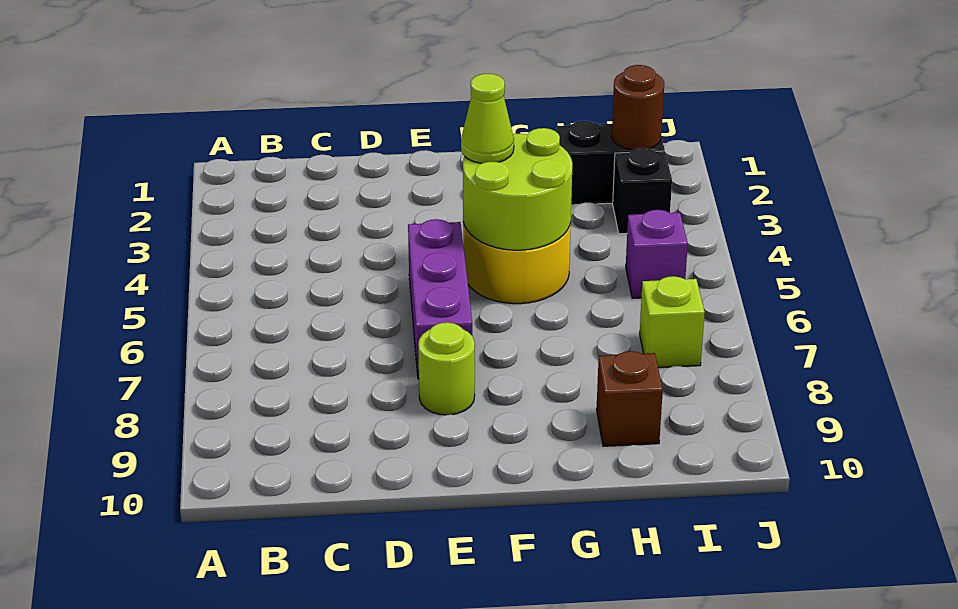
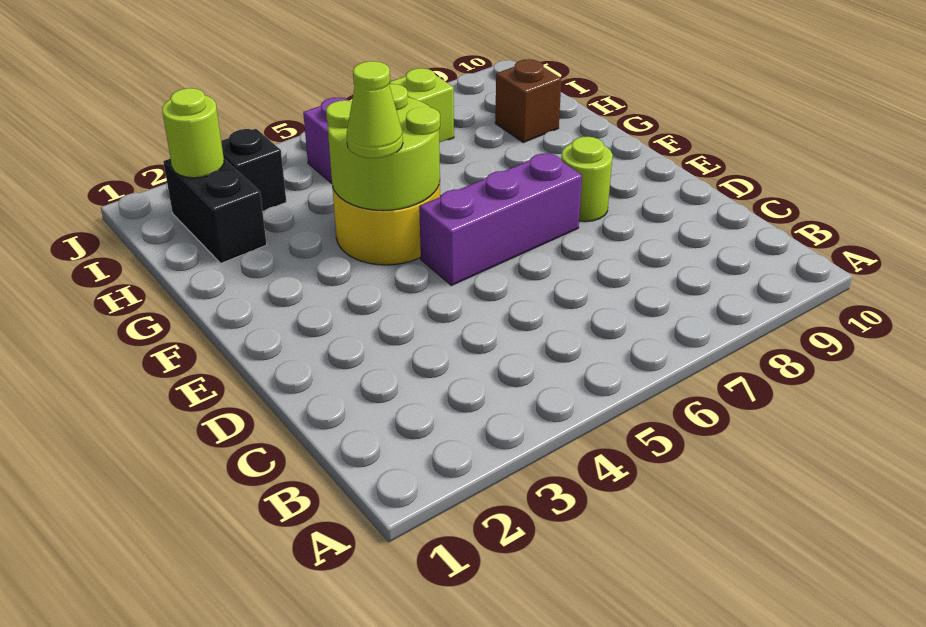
brown 1x1 round brick [612,65,664,150] -> lime 1x1 round brick [162,88,224,178]

